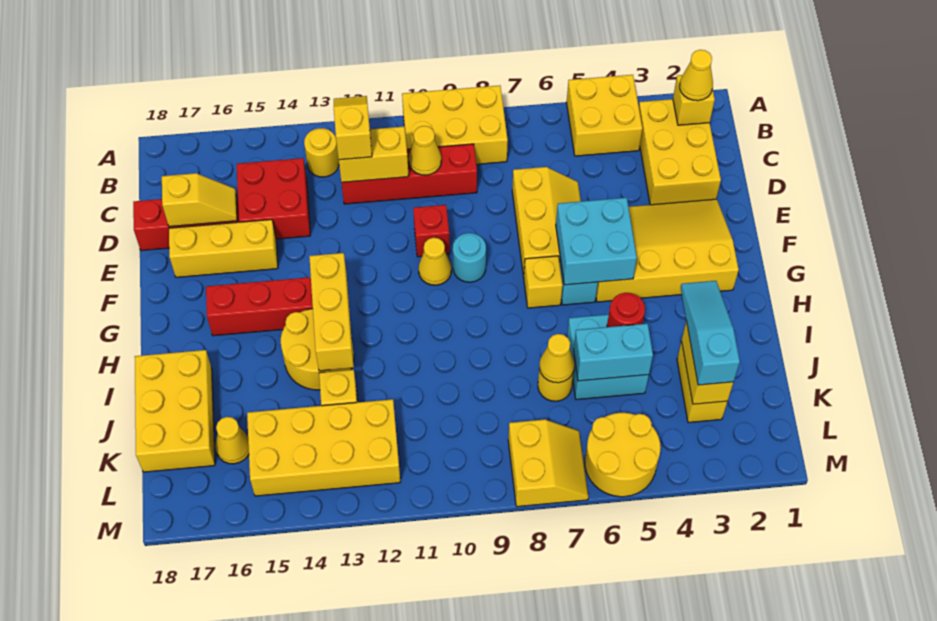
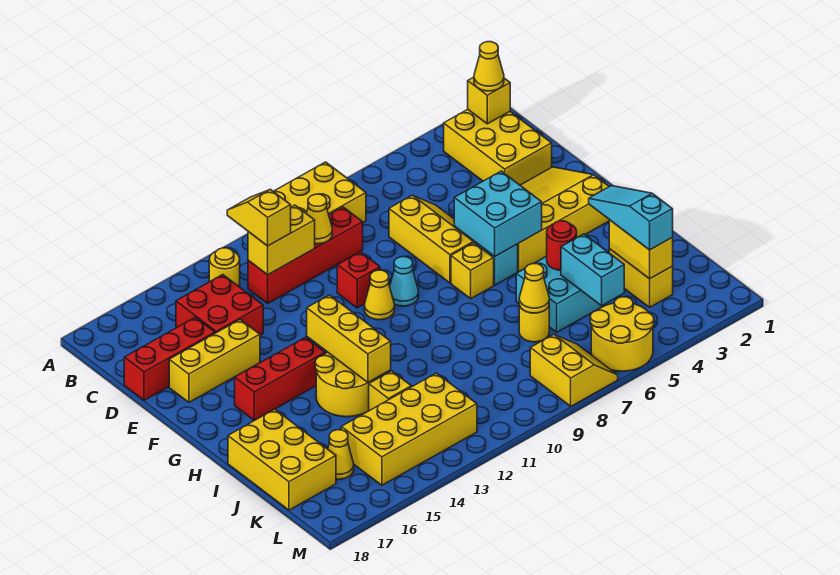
yellow 2x2 brick [567,75,642,156] -> none
yellow 1x2 slope [162,173,237,227] -> none
cyan 1x1 round brick [453,233,486,282] -> cyan 1x1 cone [390,257,419,306]
cyan 1x2 brick [574,324,653,381] -> cyan 1x2 brick turned to [561,234,624,306]

